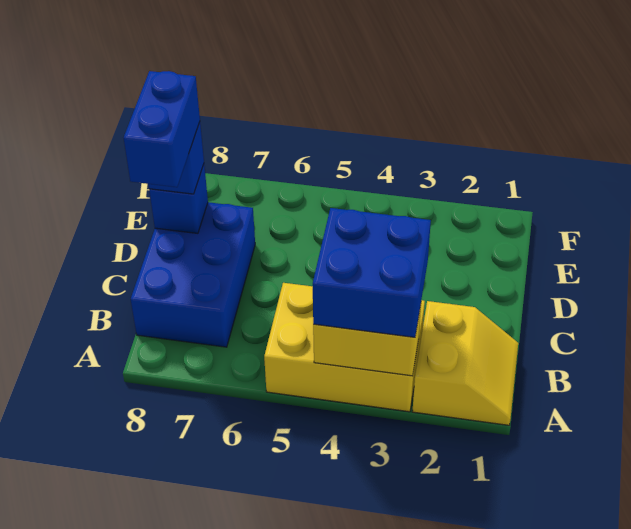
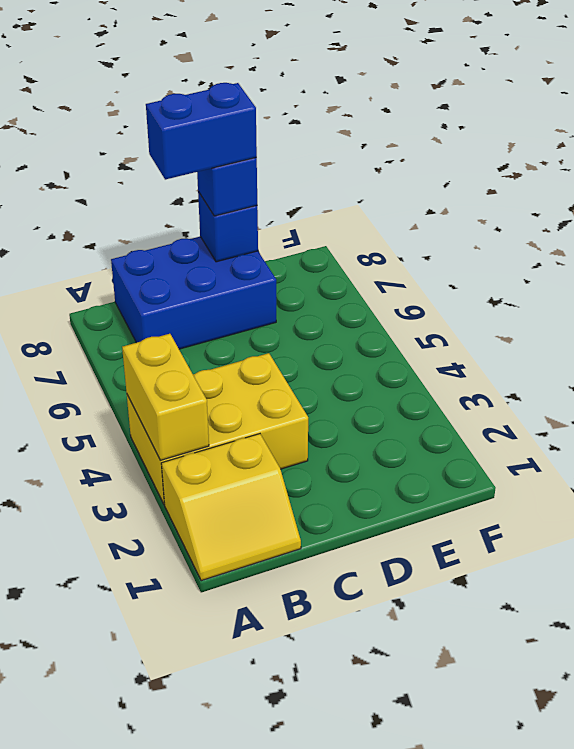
yellow 2x3 brick [264,283,425,412] -> yellow 2x3 brick turned to [127,353,308,505]
blue 2x2 brick [313,208,431,337] -> none

